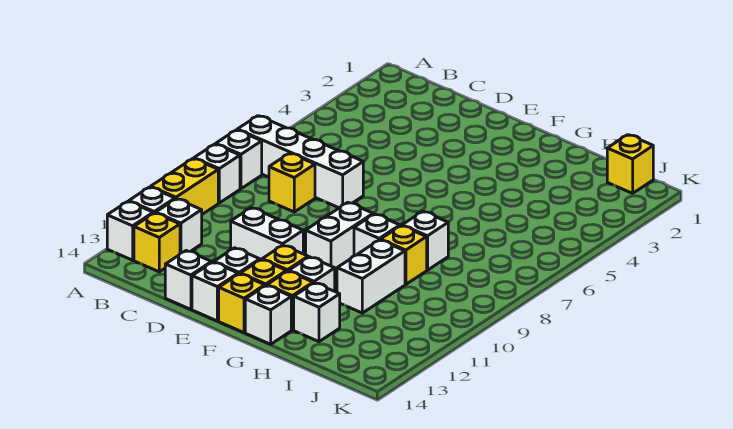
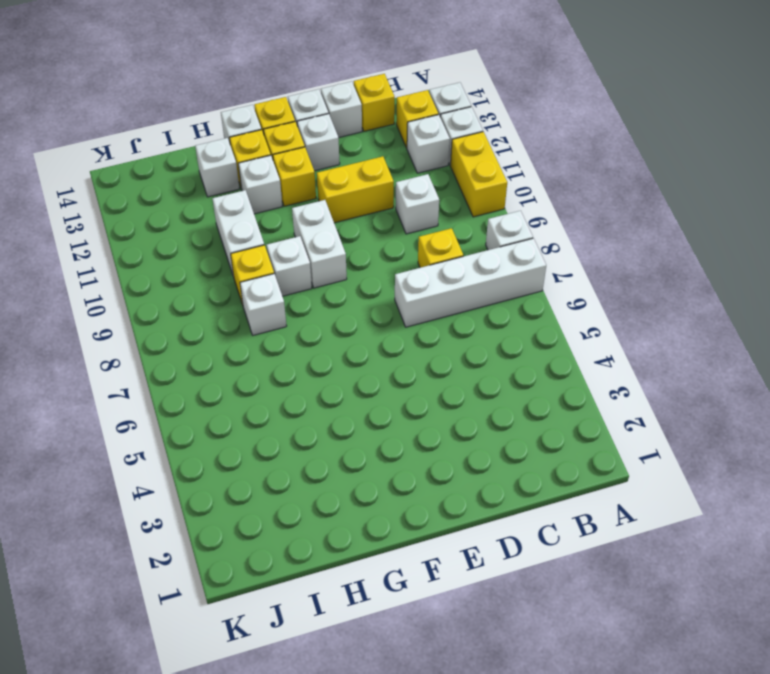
white 1x1 brick [194,144,240,203] -> white 1x1 brick moved to [396,174,439,234]
white 1x2 brick [231,208,303,260] -> yellow 1x2 brick [317,156,394,223]
yellow 1x1 brick [607,135,653,193] -> yellow 1x1 brick moved to [354,74,395,131]

